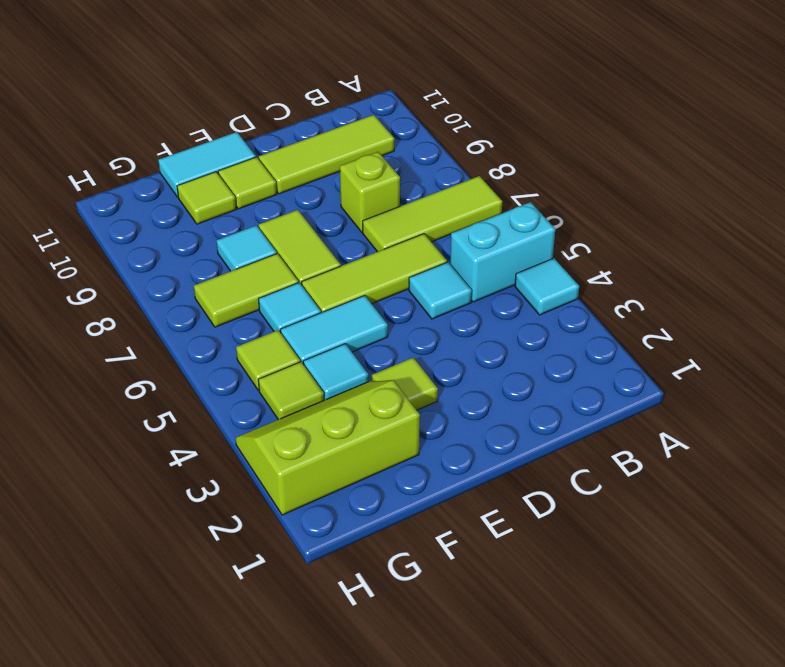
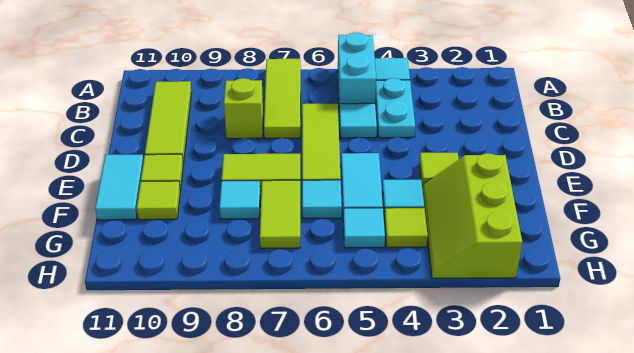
none -> cyan 1x2 plate [375,78,415,138]
lime 1x1 tile [236,330,300,390] -> cyan 1x1 tile [343,208,385,248]

